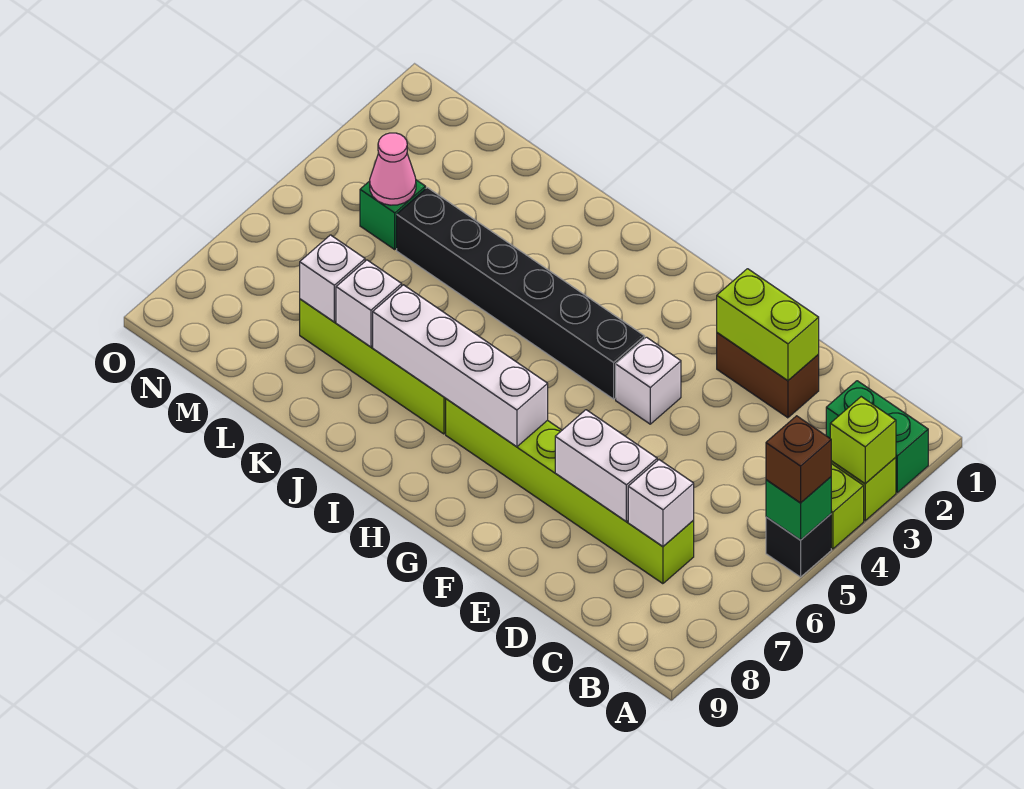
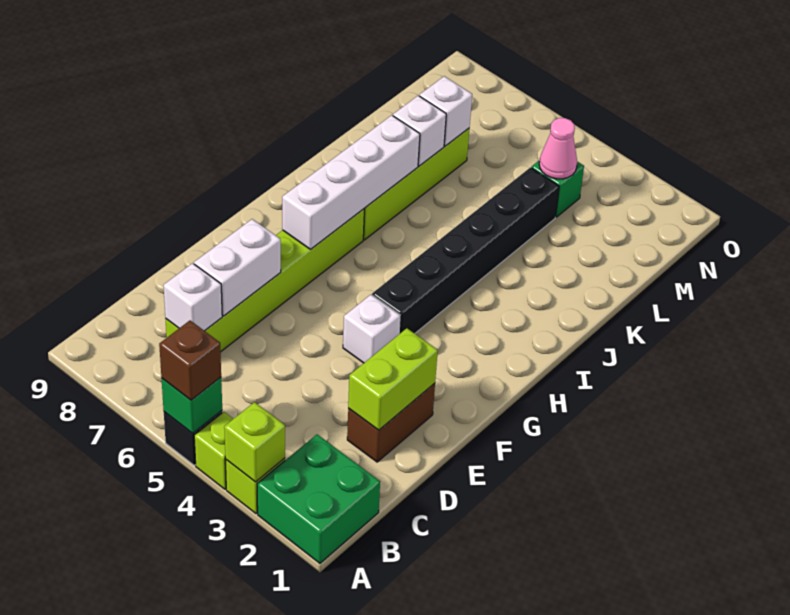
green 1x2 brick [826,381,928,492] -> green 2x2 brick [257,434,380,563]

